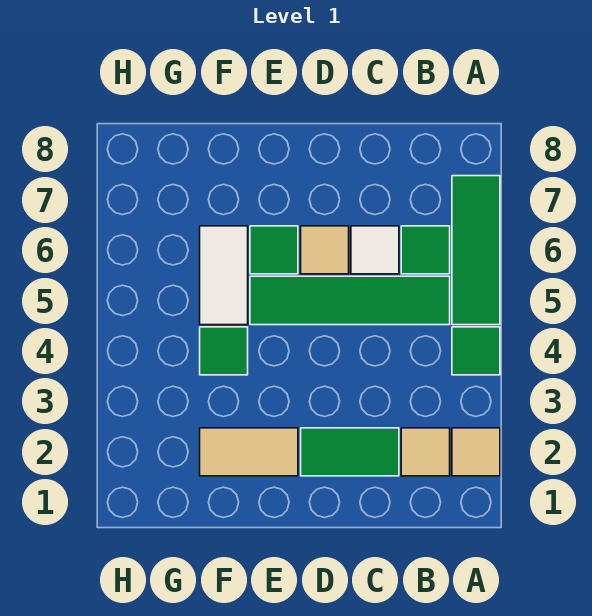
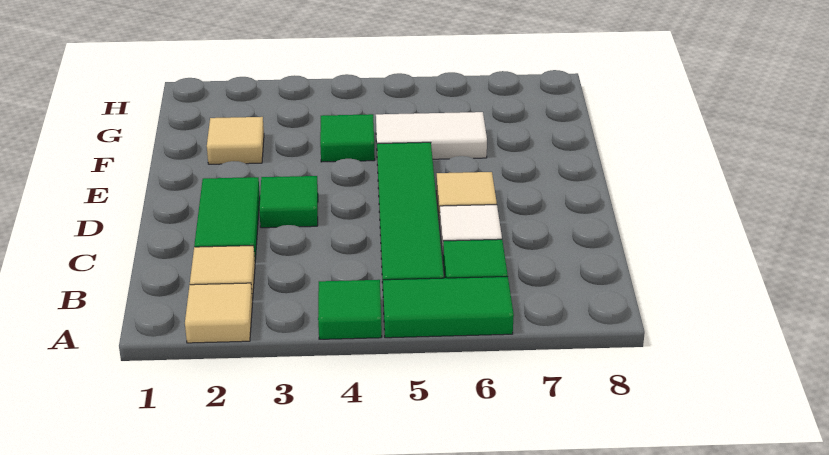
green 1x3 tile [452,176,500,325] -> green 1x2 tile [383,277,514,338]
tan 1x2 tile [200,428,298,476] -> tan 1x1 tile [207,117,264,164]
green 1x1 tile [250,226,298,274] -> green 1x1 tile moved to [259,176,318,228]

